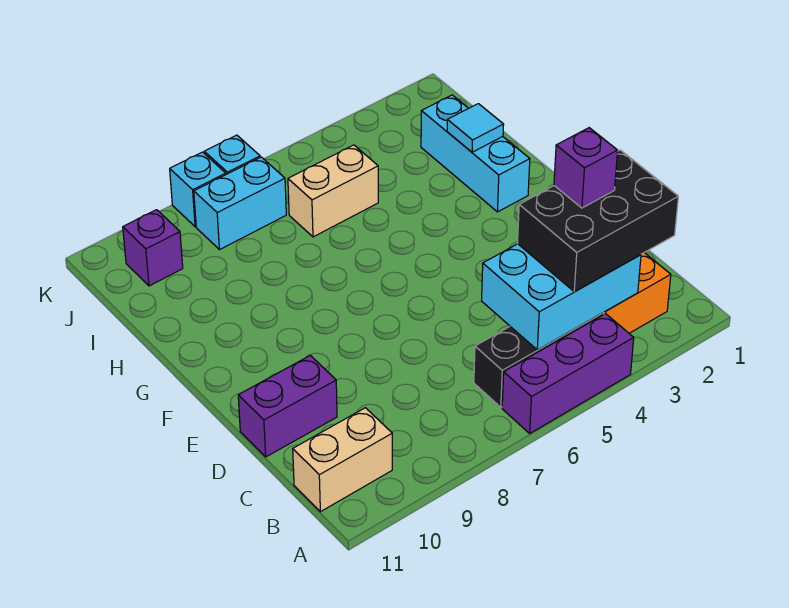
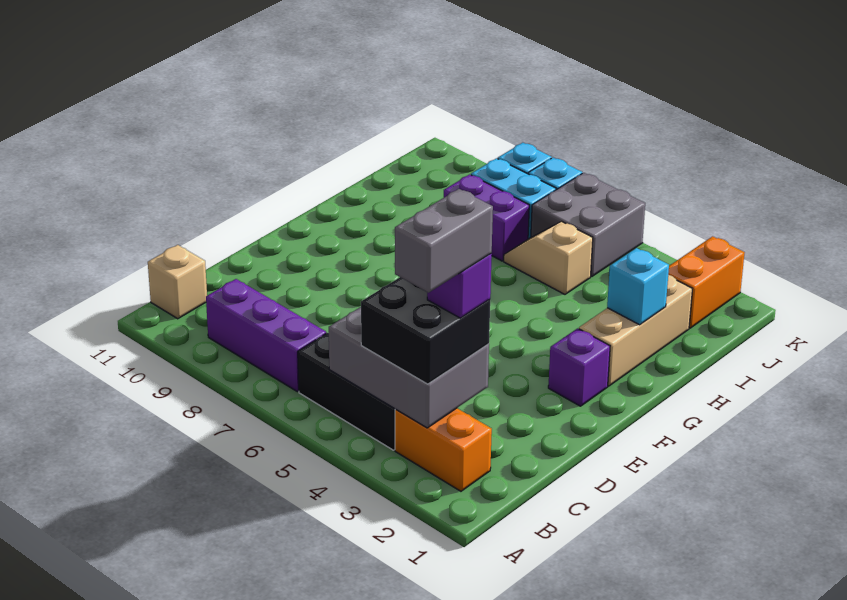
purple 1x3 brick [502,314,634,433] -> purple 1x3 brick moved to [206,279,326,392]
black 2x3 brick [518,150,678,292] -> black 2x2 brick [361,277,490,384]
cyan 2x3 brick [482,244,641,350] -> grey 2x3 brick [329,307,489,428]
none -> grey 1x2 brick [395,189,493,293]
tan 1x2 brick [293,408,392,512] -> tan 1x1 brick [148,245,207,319]
purple 1x2 brick [238,355,337,457] -> purple 1x2 brick moved to [444,174,529,261]
cyan 1x3 brick [421,95,530,212] -> tan 1x3 brick [579,275,692,386]
cyan 1x1 tile [447,104,504,152] -> cyan 1x1 brick [607,248,669,325]
tan 1x2 brick [288,145,378,237] -> tan 1x2 slope [504,221,593,294]
none -> orange 1x2 brick [668,236,745,328]
none -> grey 2x2 brick [531,173,645,277]
purple 1x1 brick [123,210,183,286] -> purple 1x1 brick moved to [548,328,610,406]

